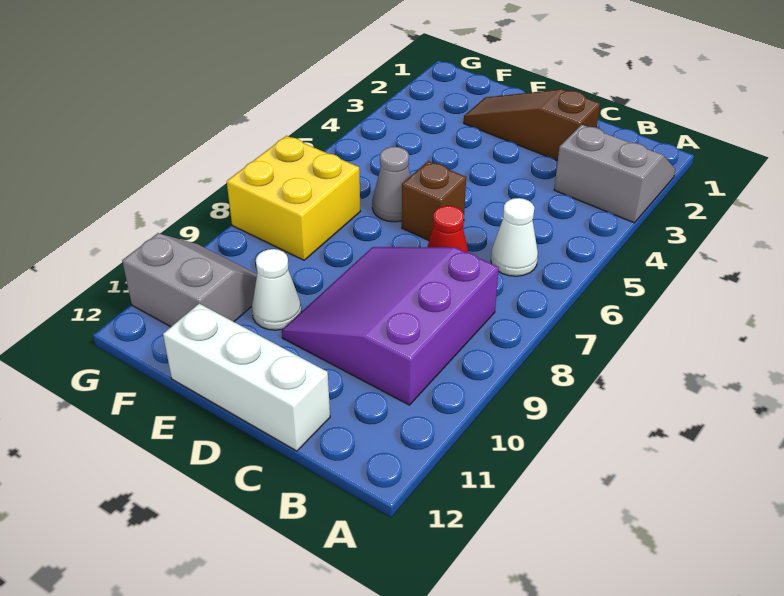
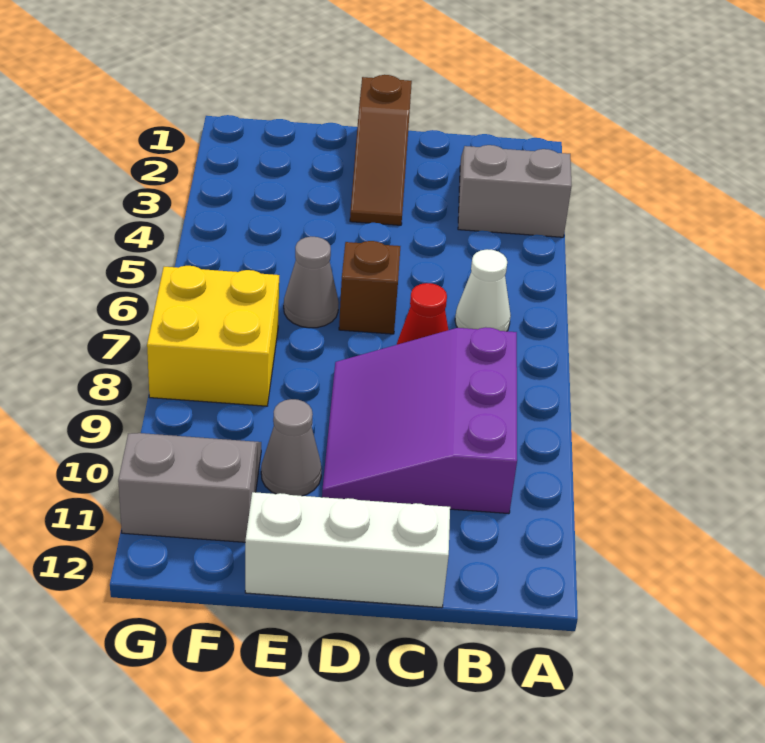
brown 1x3 slope [464,89,600,161] -> brown 1x3 slope turned to [350,75,412,225]
white 1x1 cone [252,249,301,330] -> grey 1x1 cone [261,399,321,496]

